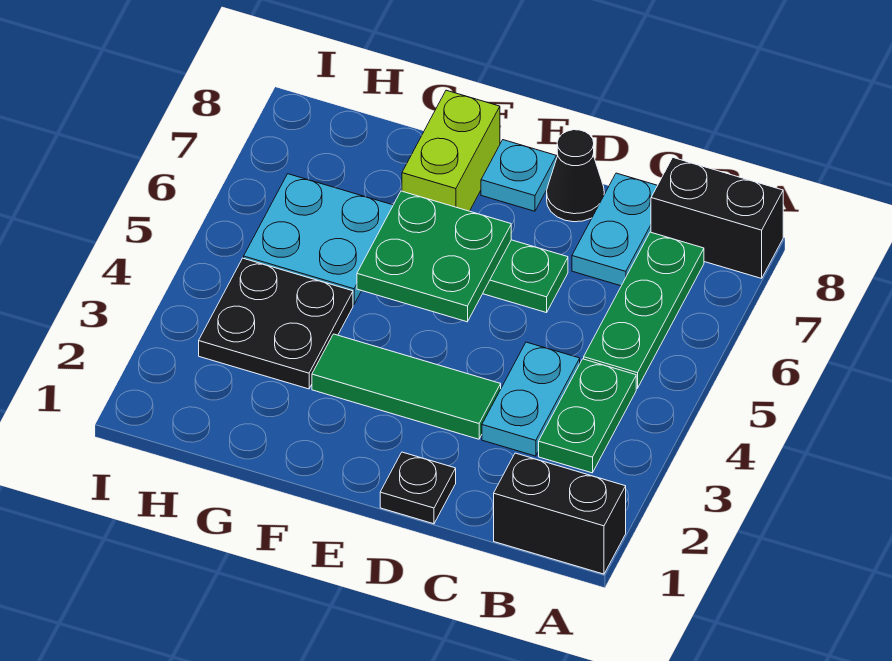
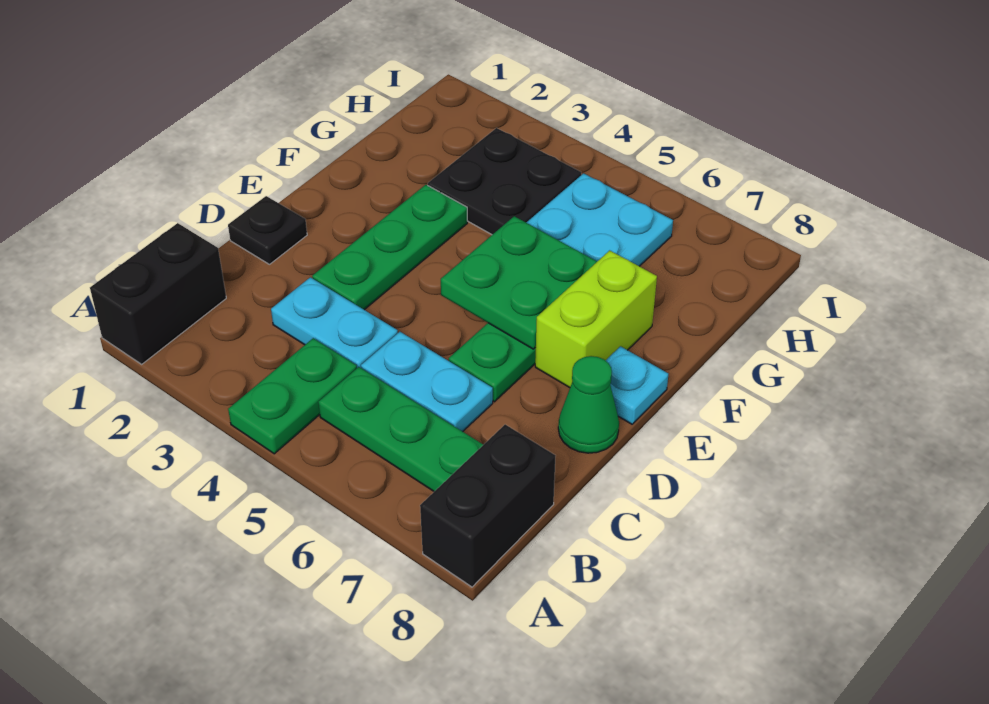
green 1x2 plate [539,359,636,473] -> green 1x2 plate turned to [228,338,357,454]
cyan 1x2 plate [572,173,657,286] -> cyan 1x2 plate moved to [361,332,493,432]
green 1x3 tile [312,334,501,439] -> green 1x3 plate [312,185,467,310]
black 1x1 cone [547,130,604,222] -> green 1x1 cone [558,356,619,453]
lime 1x2 brick [402,90,500,211] -> lime 1x2 brick turned to [535,250,657,388]

